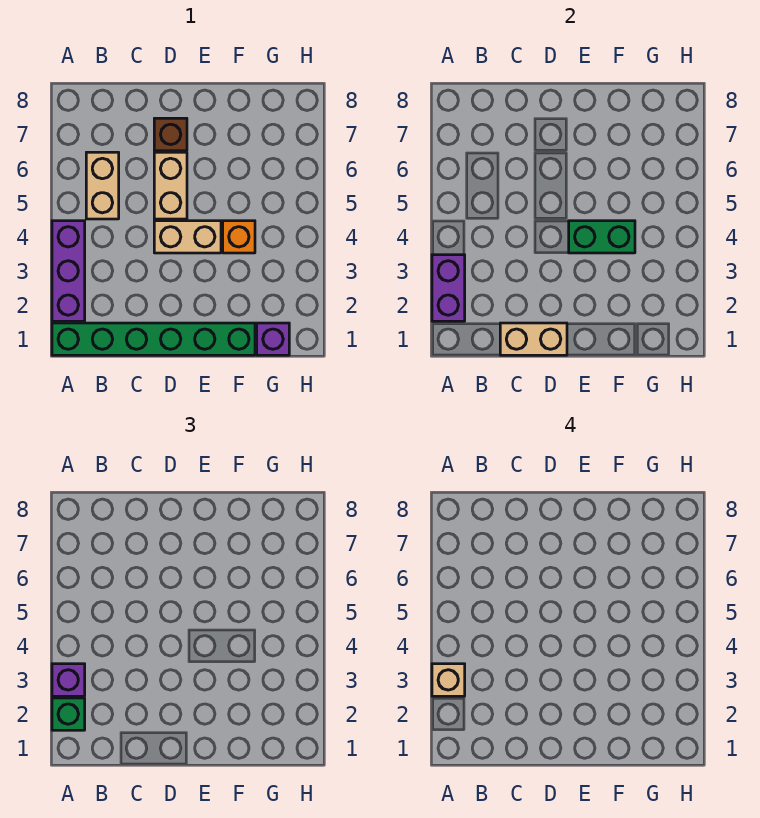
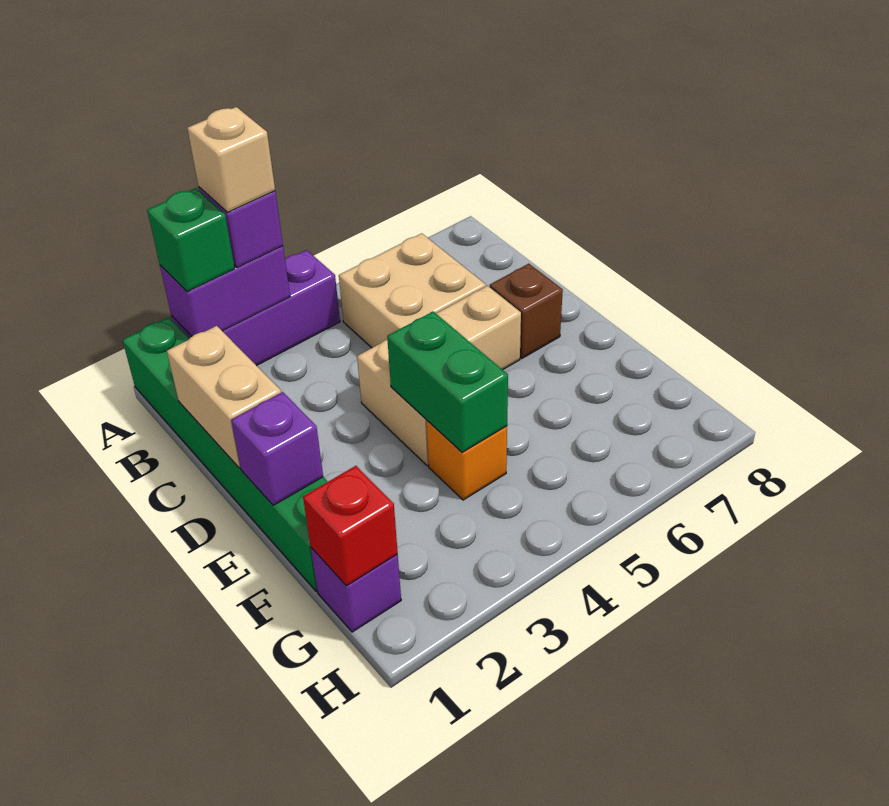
tan 1x2 brick [86,152,119,219] -> tan 2x2 brick [339,233,486,348]
none -> purple 1x1 brick [231,392,323,505]
none -> red 1x1 brick [303,466,398,586]

